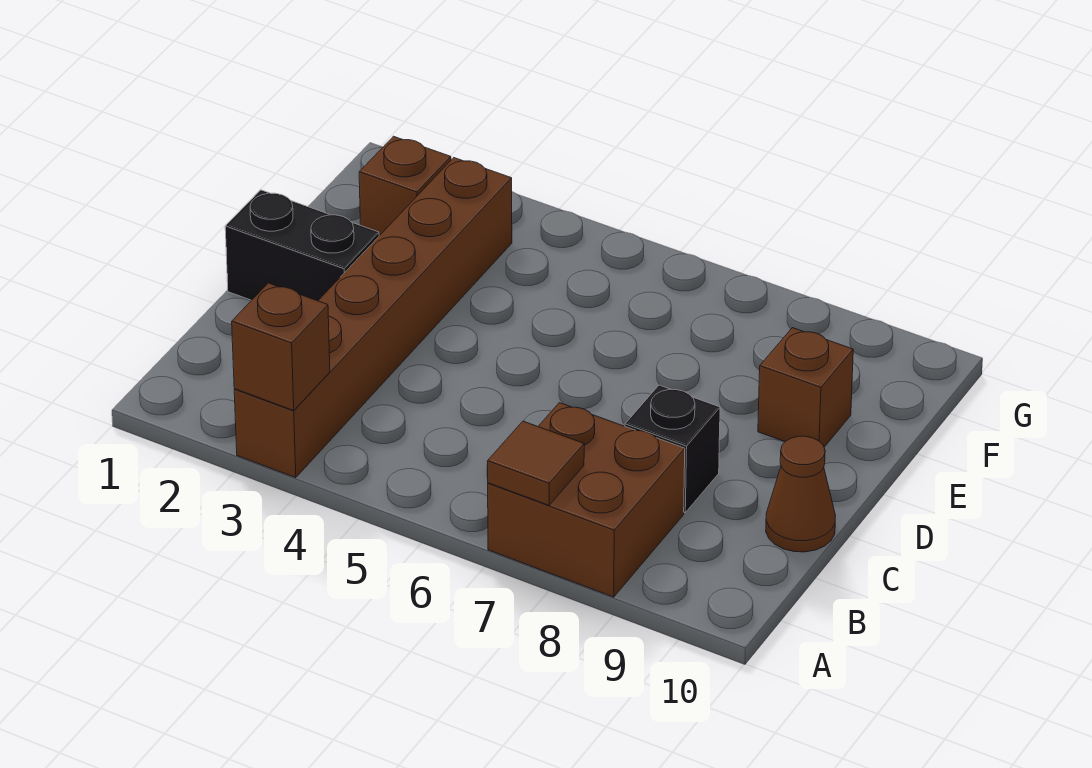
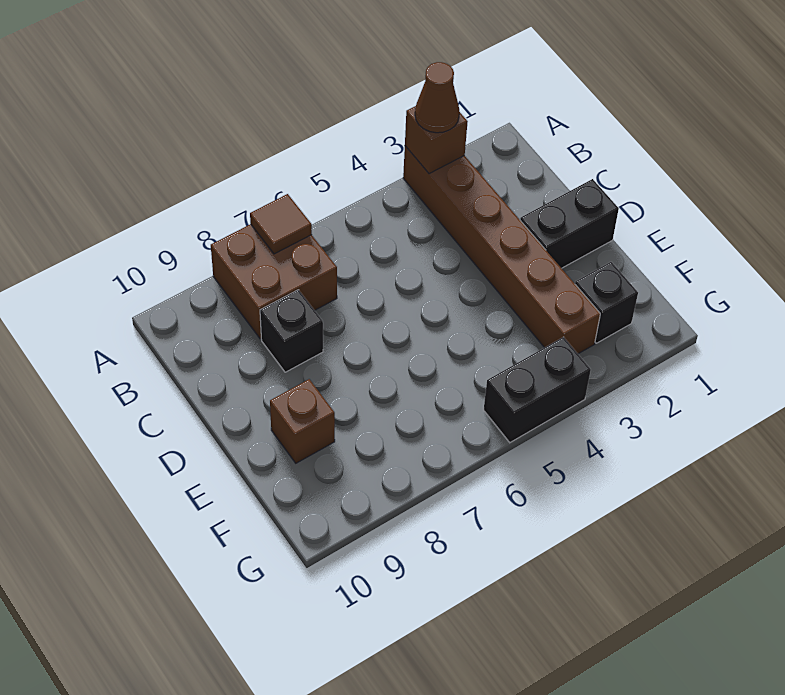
brown 1x1 cone [766,436,836,552] -> brown 1x1 cone moved to [415,62,459,133]
brown 1x1 brick [359,136,451,236] -> black 1x1 brick [575,262,638,343]
none -> black 1x2 brick [484,337,591,442]

